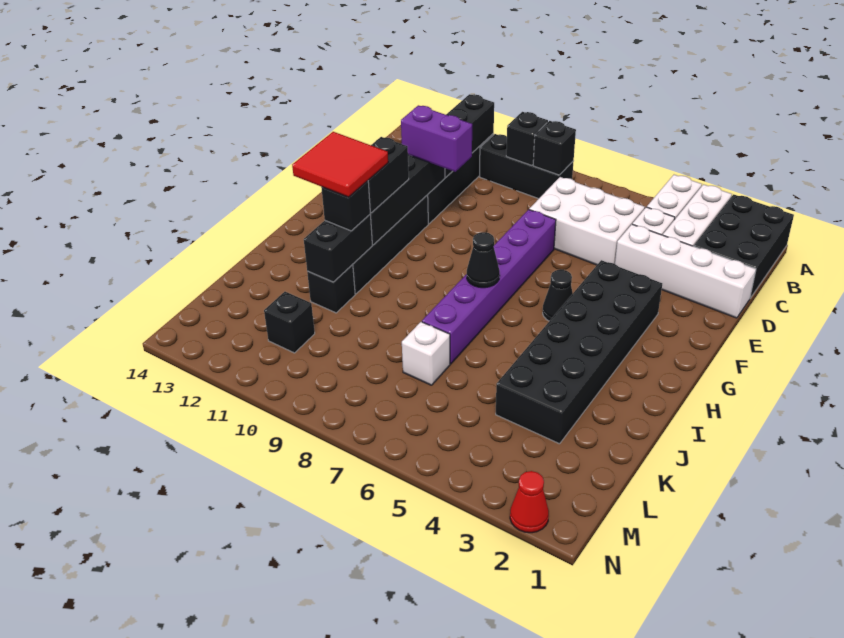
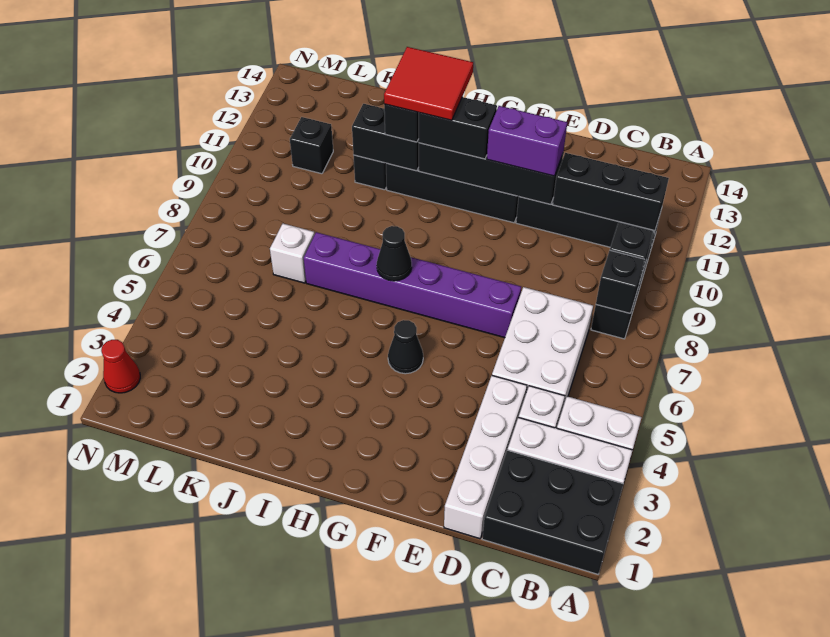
purple 1x2 brick [401,105,472,172] -> purple 1x2 brick turned to [487,106,567,176]
black 2x6 brick [496,260,662,444] -> none

